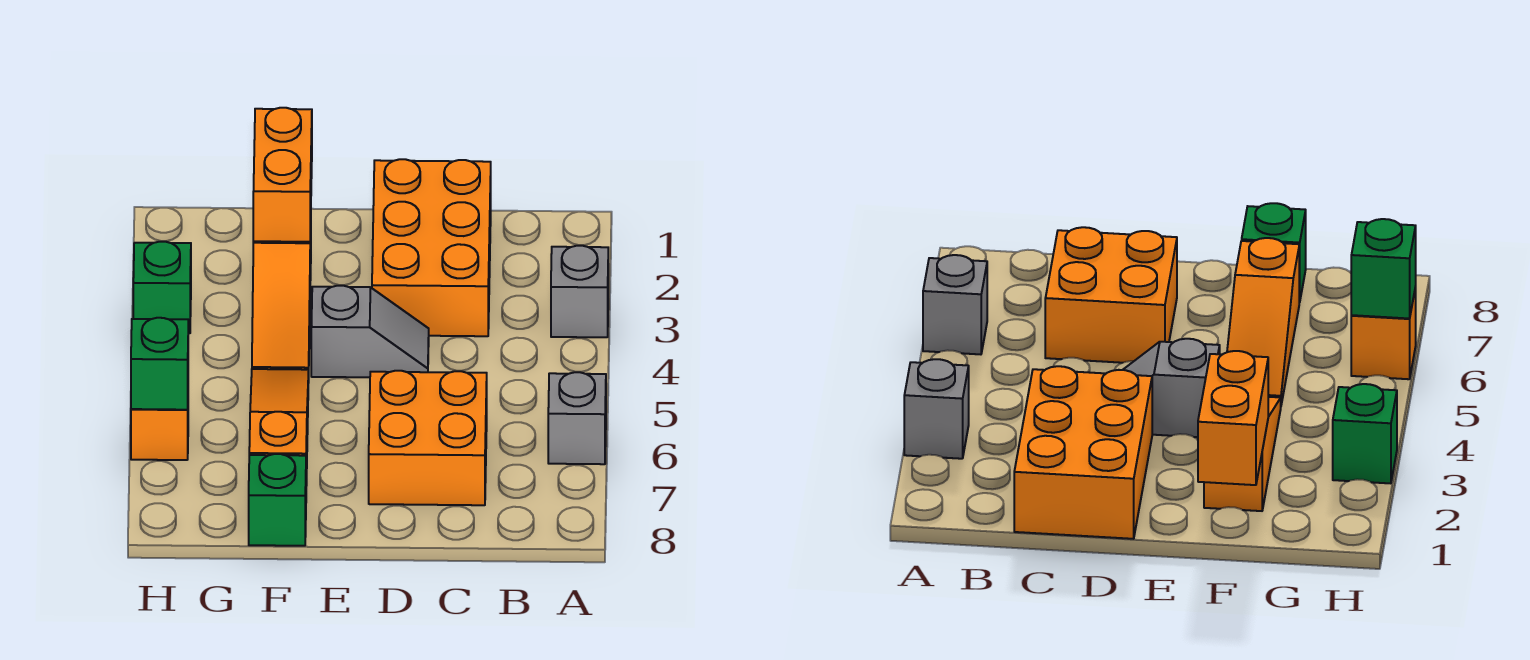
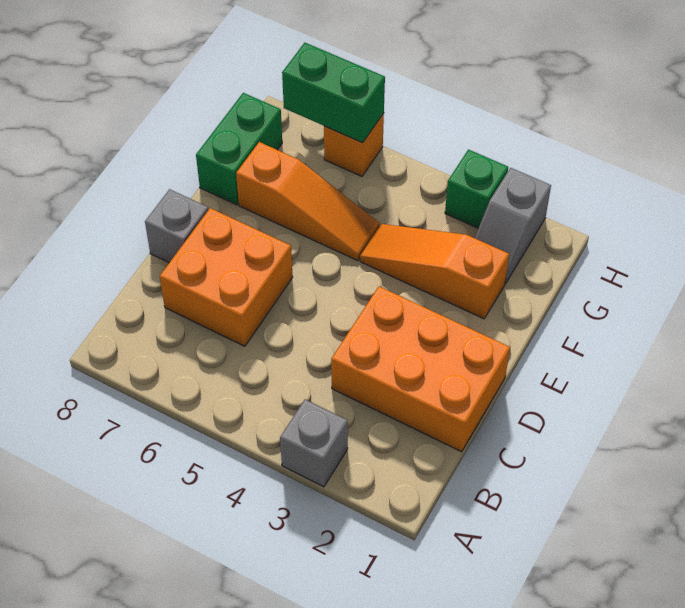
grey 1x1 brick [548,372,606,464] -> grey 1x1 brick moved to [145,189,208,263]
grey 1x2 slope [311,286,429,377] -> grey 1x2 slope moved to [475,168,551,284]
orange 1x2 brick [253,108,312,242] -> none
green 1x1 brick [249,454,306,546] -> green 1x2 brick [196,93,282,205]
green 1x1 brick [131,318,188,410] -> green 1x2 brick [282,43,385,143]

